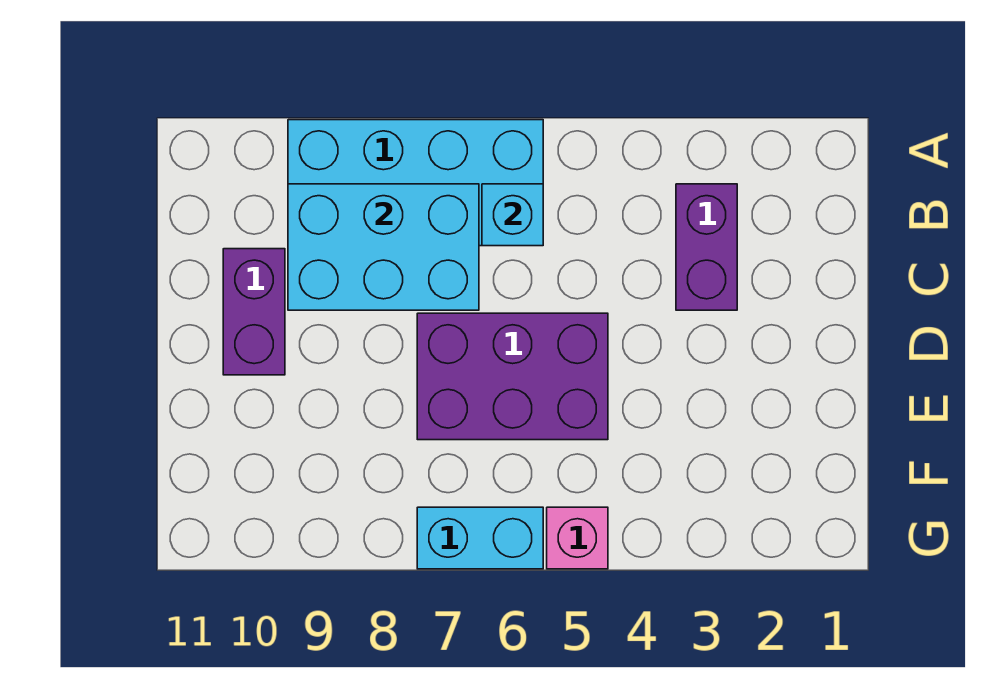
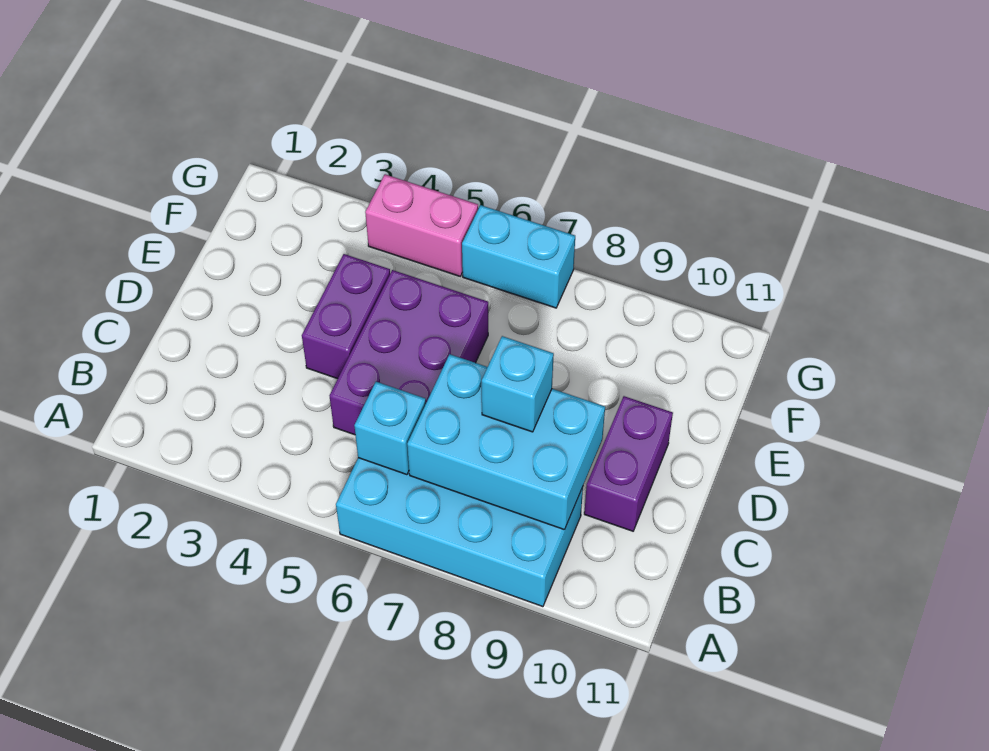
purple 1x2 brick [676,184,737,310] -> purple 1x2 brick moved to [302,254,390,379]
none -> cyan 1x1 brick [482,336,554,432]
purple 2x3 brick [417,313,608,440] -> purple 2x3 brick turned to [330,270,488,435]
pink 1x1 brick [547,507,608,569] -> pink 1x2 brick [365,174,478,276]

